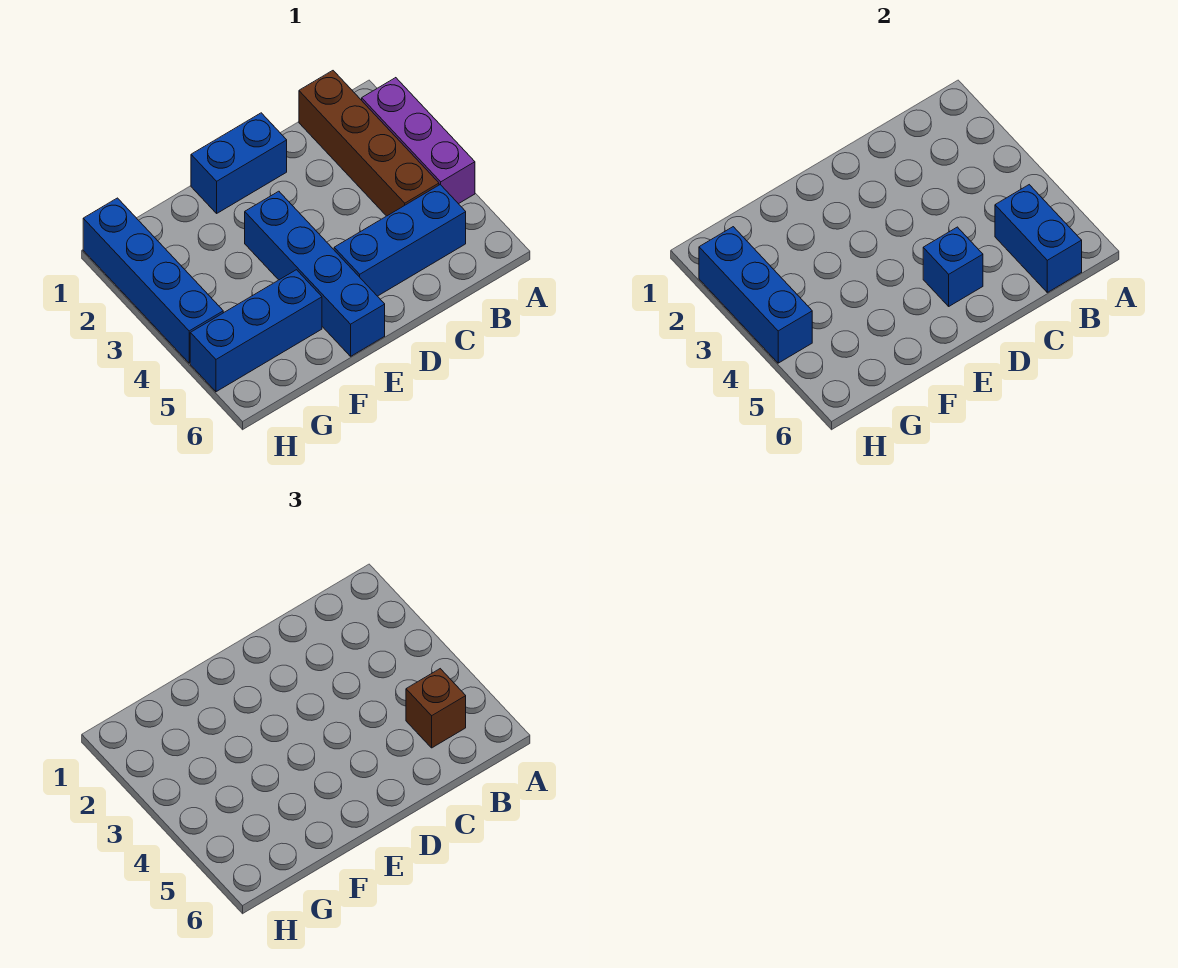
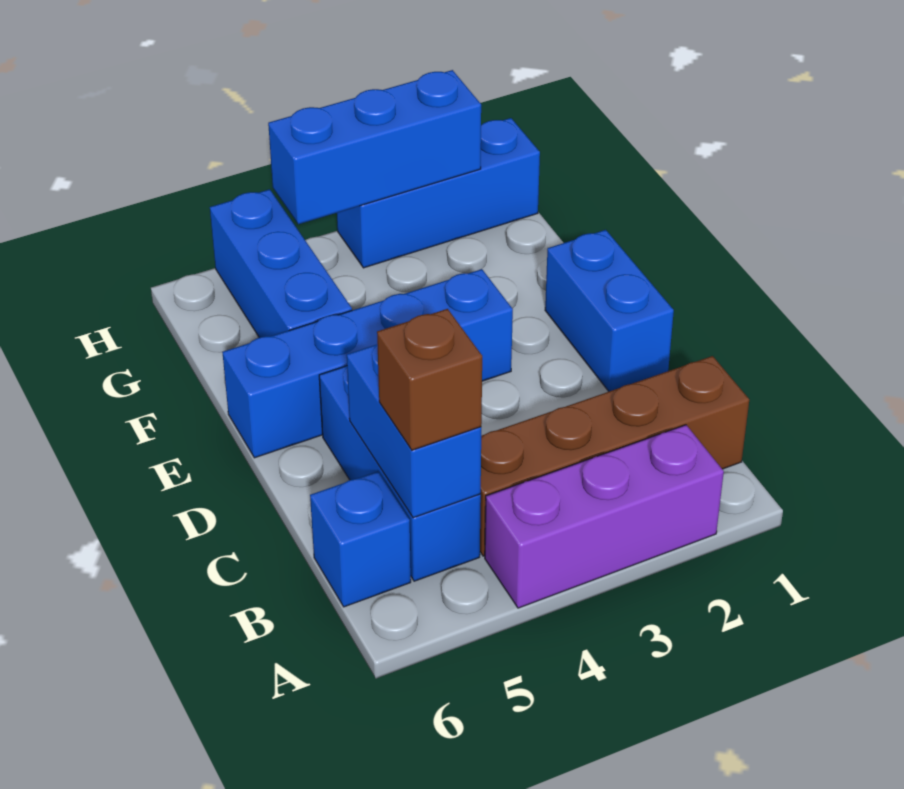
blue 1x2 brick [995,185,1082,292] -> blue 1x2 brick turned to [347,344,481,518]
blue 1x1 brick [923,227,983,306] -> blue 1x1 brick moved to [310,471,411,607]
blue 1x4 brick [83,198,223,363] -> blue 1x3 brick [337,118,540,268]

